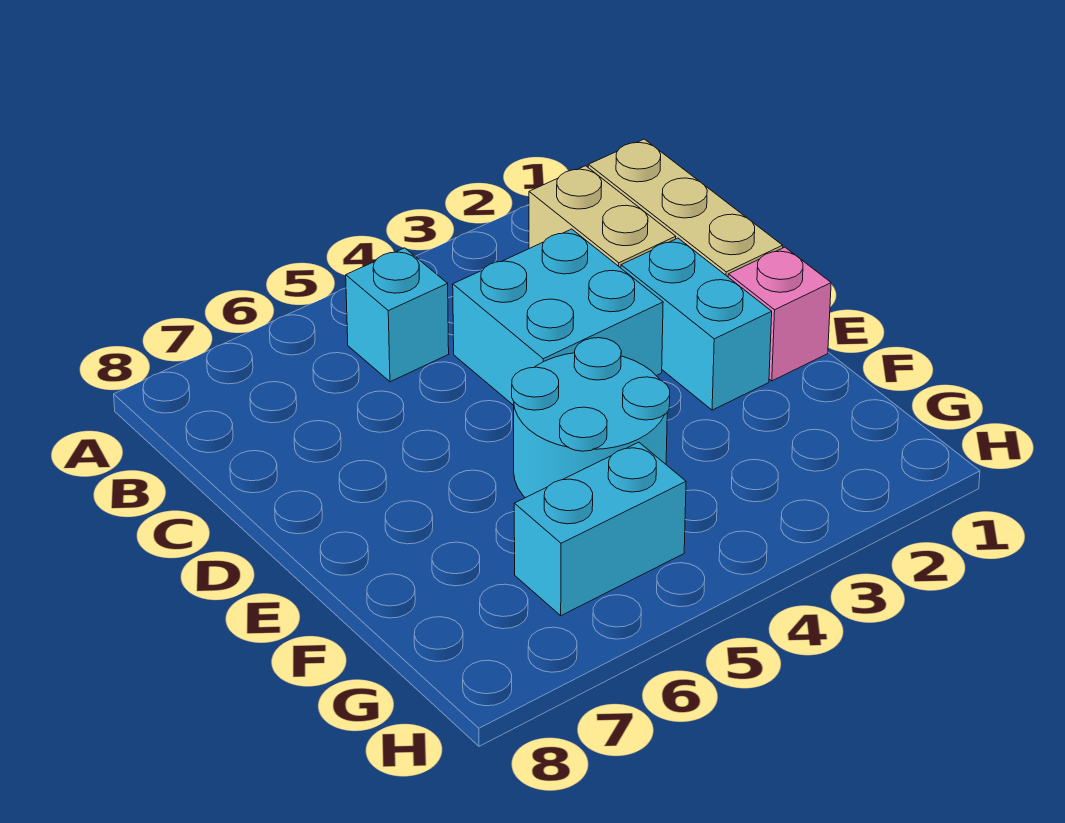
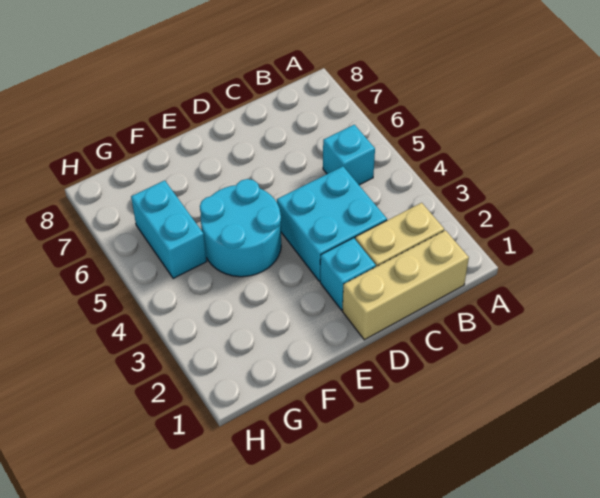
cyan 1x2 brick [621,238,772,410] -> cyan 1x1 brick [320,238,376,310]
pink 1x1 brick [728,247,831,381] -> none

